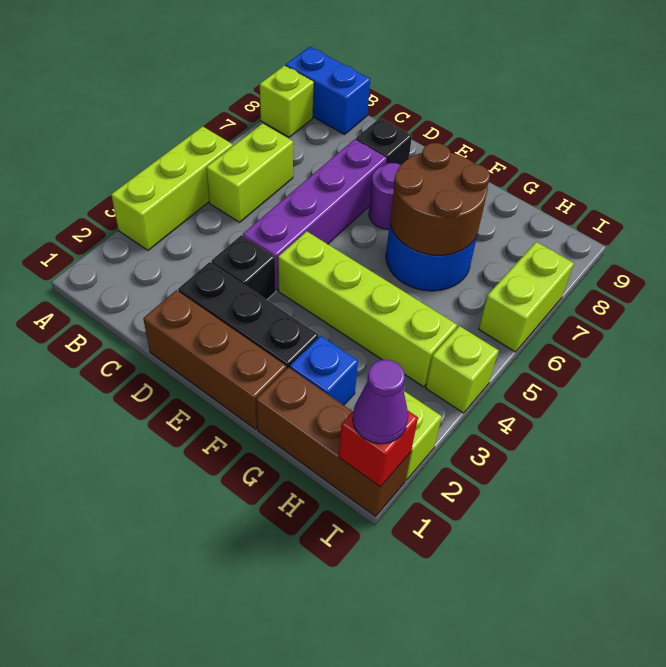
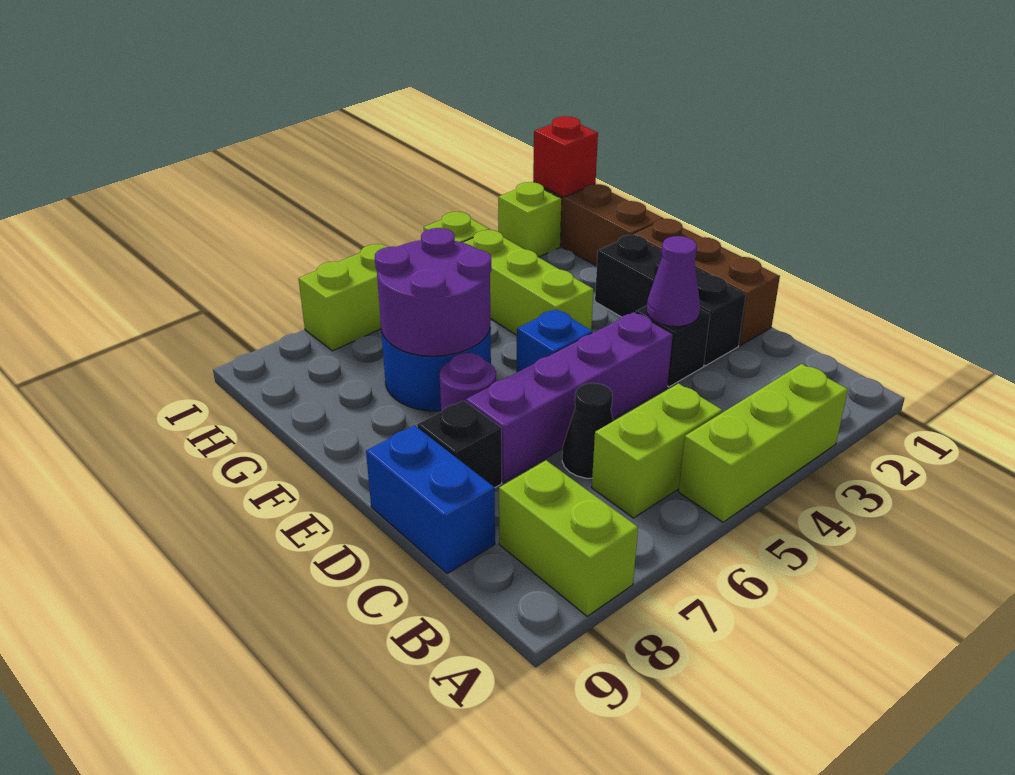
lime 1x1 brick [260,65,314,137] -> lime 1x2 brick [499,460,638,616]
blue 1x2 brick [286,47,370,135] -> blue 1x2 brick moved to [366,426,495,574]
none -> black 1x1 cone [562,383,613,478]
lime 1x4 brick [278,231,457,387] -> lime 1x3 brick [462,230,593,335]
brown 2x2 round brick [390,143,490,255] -> purple 2x2 round brick [375,228,491,356]
blue 1x1 brick [290,336,358,405] -> blue 1x1 brick moved to [517,309,593,372]
purple 1x1 cone [353,360,409,444] -> purple 1x1 cone moved to [647,236,700,327]

